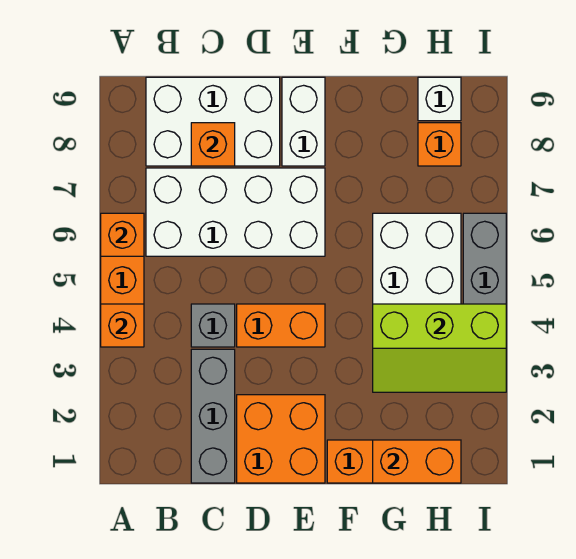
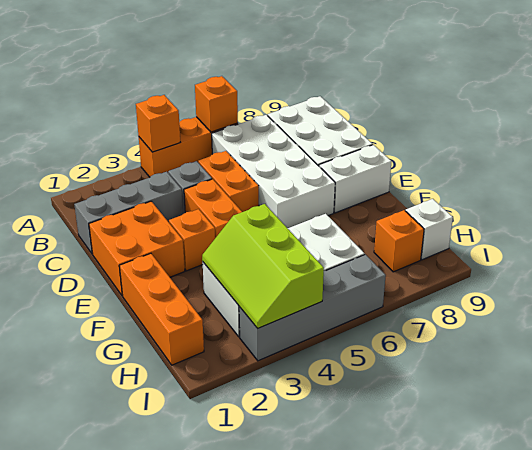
orange 1x1 brick [191,123,235,166] -> orange 1x1 brick moved to [169,209,215,271]
orange 1x2 brick [373,440,461,483] -> orange 1x2 brick moved to [198,151,259,212]

